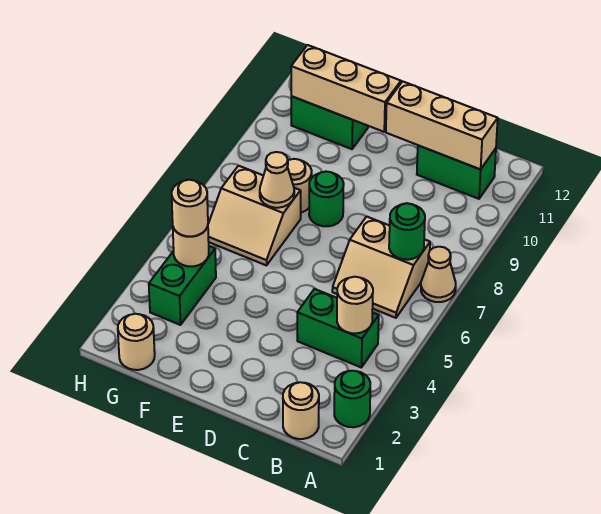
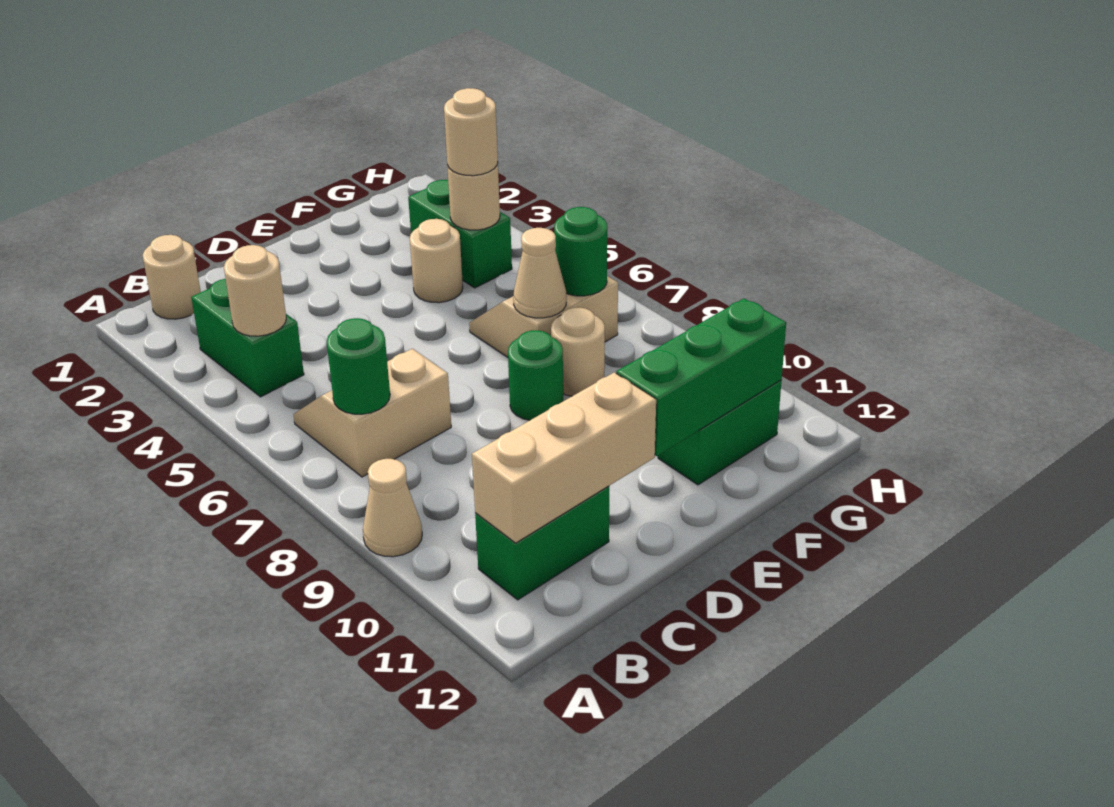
green 1x1 round brick [334,371,370,427] -> green 1x1 round brick moved to [554,207,607,296]
tan 1x1 cone [421,247,456,302] -> tan 1x1 cone moved to [363,459,422,557]
green 1x2 brick [297,289,379,368] -> green 1x2 brick turned to [191,279,304,397]
tan 1x3 brick [291,45,401,132] -> green 1x3 brick [616,299,786,456]
tan 1x1 round brick [118,314,155,370] -> tan 1x1 round brick moved to [410,219,463,303]

